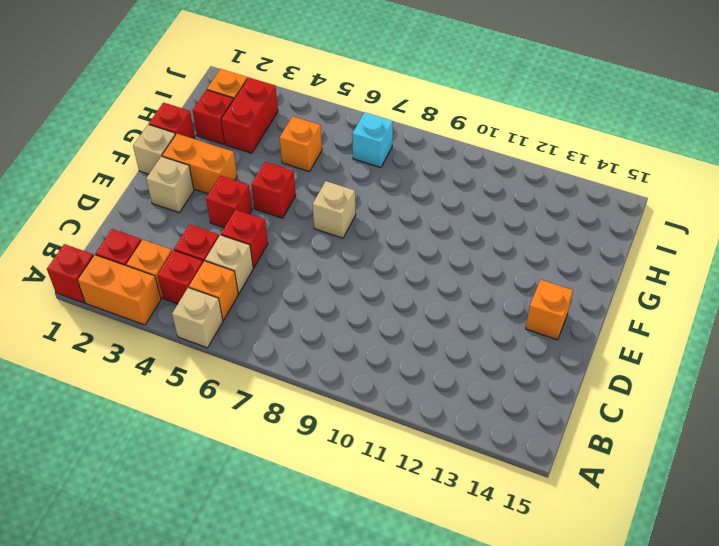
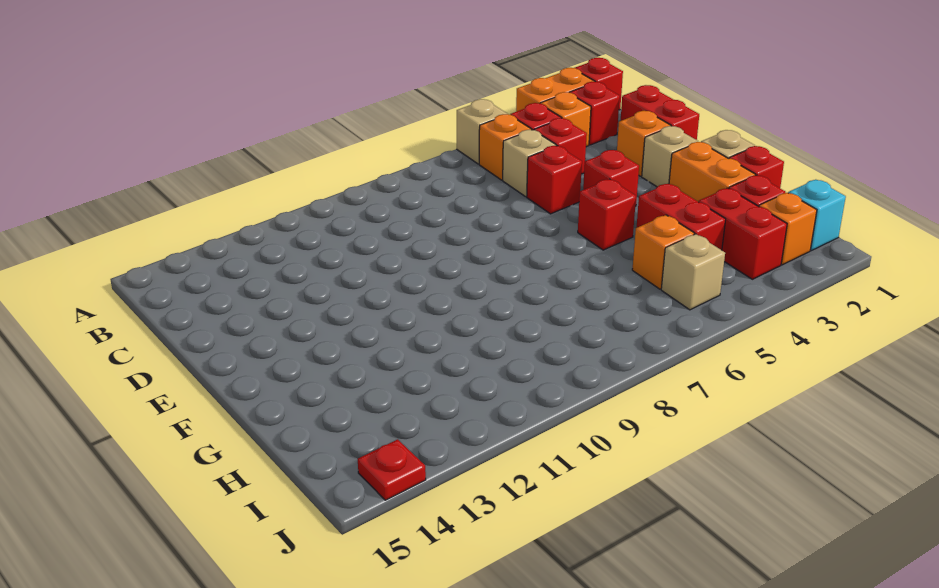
none -> red 1x2 brick [621,85,699,140]
orange 1x1 brick [526,280,573,340] -> orange 1x1 brick moved to [617,111,671,176]
orange 1x2 brick [162,134,237,194] -> orange 1x2 brick turned to [669,142,755,202]
tan 1x1 brick [313,181,356,238] -> tan 1x1 brick moved to [661,234,725,310]
none -> red 1x2 brick [636,184,726,250]
cyan 1x1 brick [352,112,393,168] -> cyan 1x1 brick moved to [788,180,846,251]
none -> red 1x1 plate [358,439,426,500]

